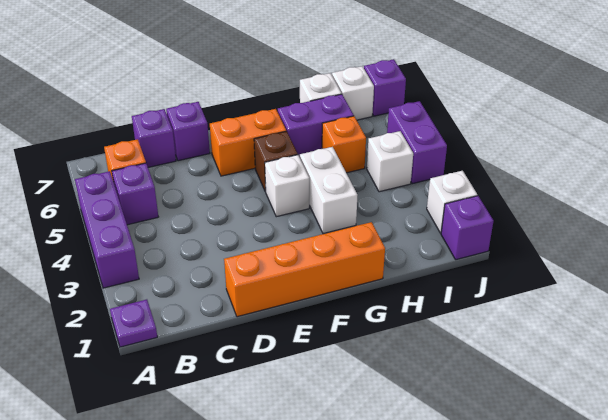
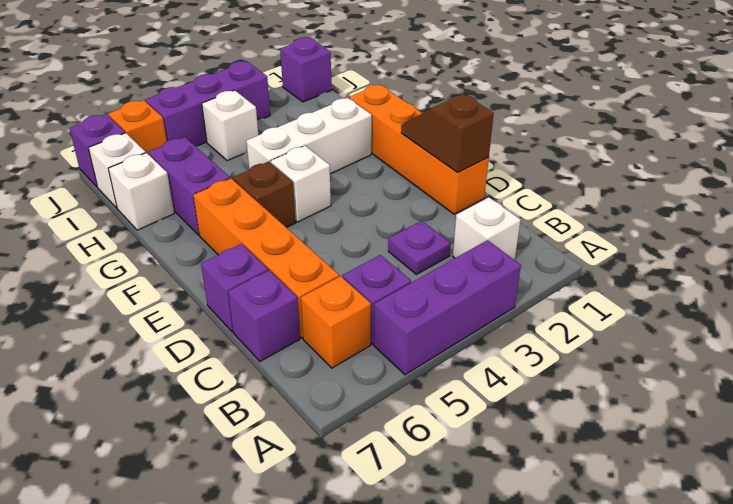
purple 1x1 plate [110,299,157,347] -> purple 1x1 plate moved to [388,221,451,274]
none -> brown 1x2 slope [401,94,494,173]
orange 1x2 brick [210,109,286,176] -> orange 1x4 brick [193,178,339,338]
white 1x2 brick [300,147,357,234] -> white 1x3 brick [246,98,372,174]
orange 1x1 brick [322,116,366,173] -> orange 1x1 brick moved to [108,100,167,155]
white 1x1 brick [427,171,477,233] -> white 1x1 brick moved to [453,197,521,260]
purple 1x2 brick [387,101,447,184] -> purple 1x3 brick [145,61,270,146]

